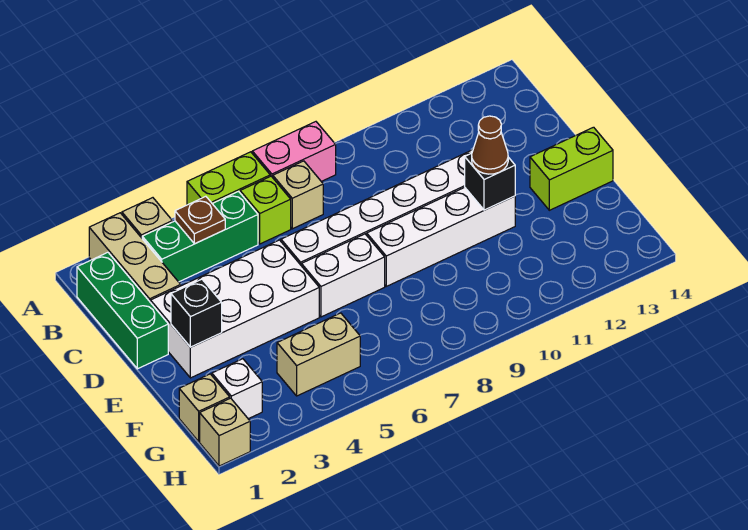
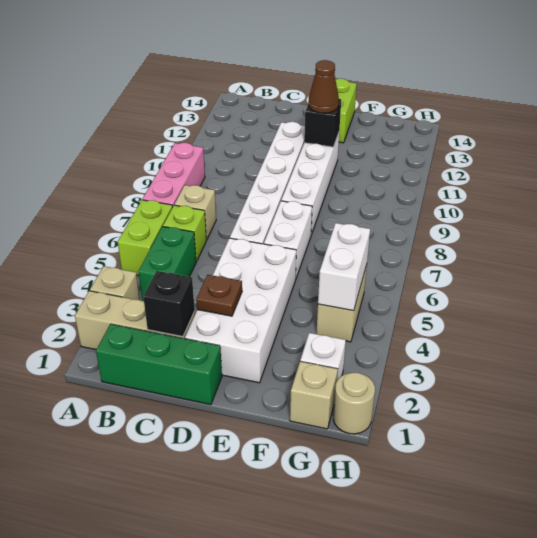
pink 1x2 brick [252,122,336,181] -> pink 1x3 brick [142,143,205,207]
green 1x3 brick [142,192,258,282] -> green 1x2 brick [138,227,196,301]
brown 1x1 plate [175,196,225,244] -> brown 1x1 plate moved to [196,275,242,316]
black 1x1 brick [171,279,222,347] -> black 1x1 brick moved to [143,271,195,337]
none -> white 1x2 brick [318,223,370,311]
tan 1x1 brick [200,398,250,466] -> tan 1x1 round brick [333,373,375,434]

